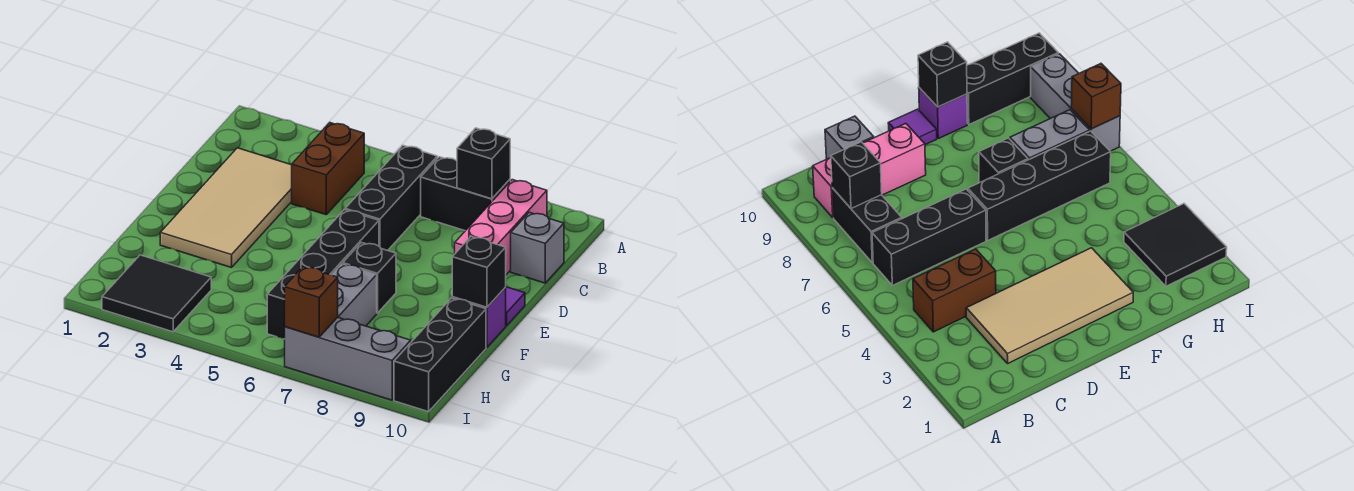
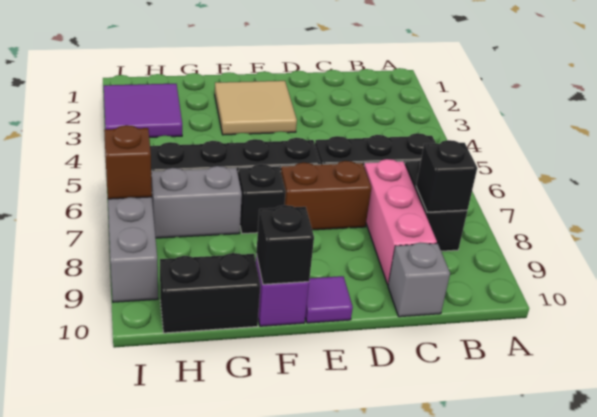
brown 1x2 brick [292,123,364,215] -> brown 1x2 brick moved to [281,161,371,230]
pink 1x3 brick [455,180,547,275] -> pink 1x3 brick turned to [364,159,437,284]
tan 2x4 tile [160,148,292,268] -> tan 2x2 tile [215,81,297,135]
black 1x3 brick [394,298,486,412] -> black 1x2 brick [160,253,260,333]
black 2x2 tile [102,255,211,332] -> purple 2x2 tile [104,84,182,137]

